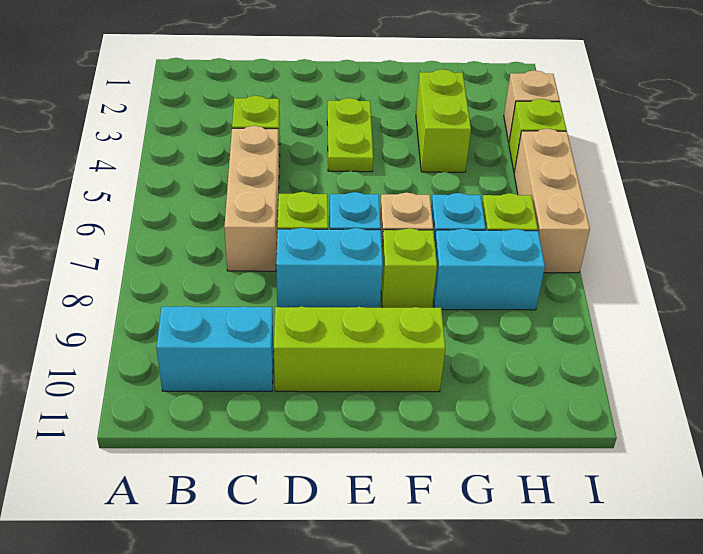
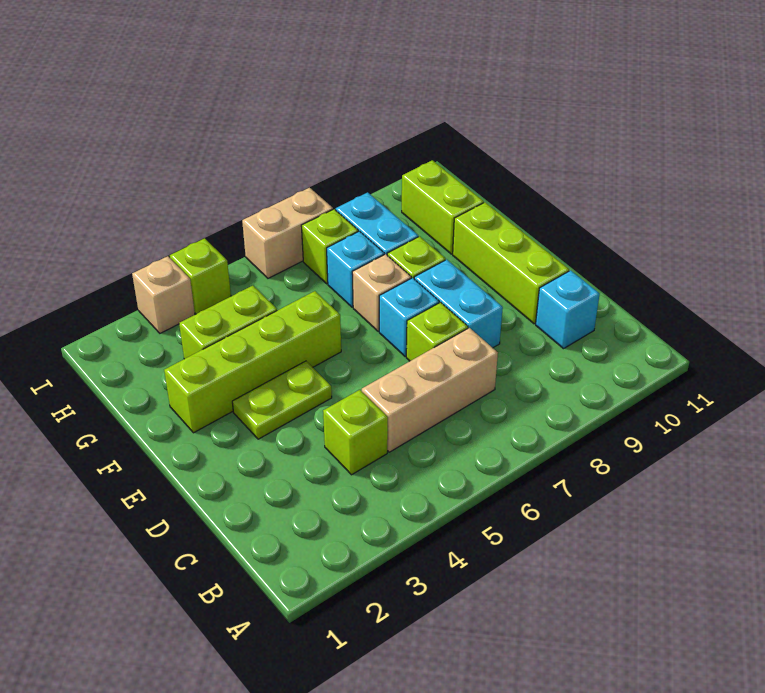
cyan 1x2 brick [157,306,274,391] -> cyan 1x1 brick [536,270,600,349]
none -> lime 1x4 brick [164,291,341,433]
none -> lime 1x2 brick [402,160,484,254]
tan 1x3 brick [514,129,590,273] -> tan 1x2 brick [242,188,333,278]

